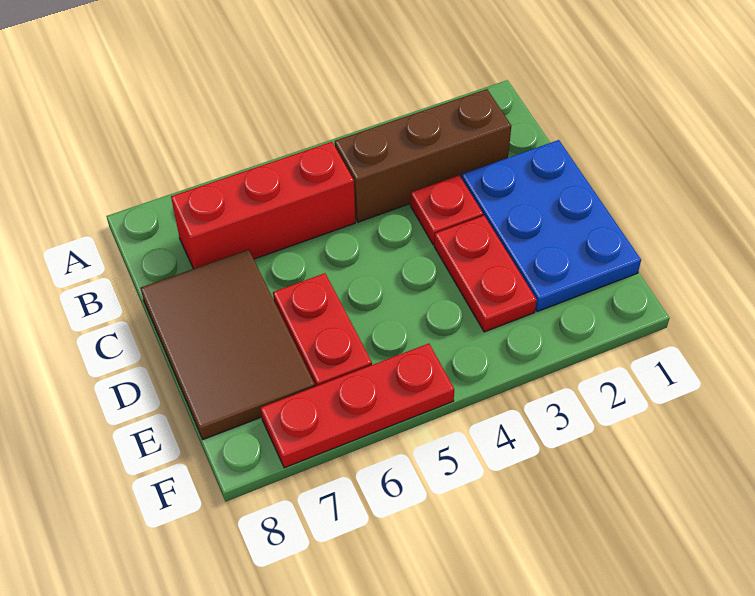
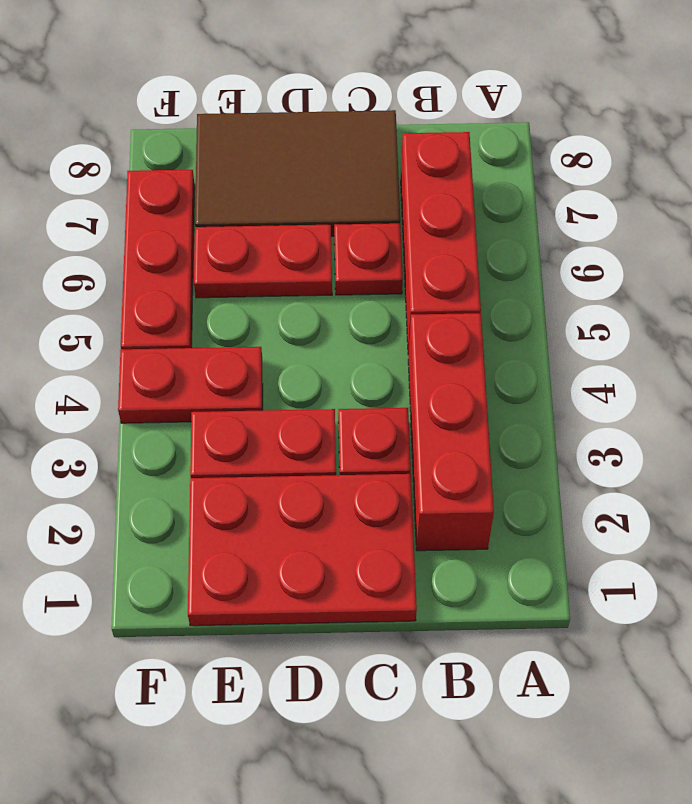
brown 1x3 brick [335,89,511,222] -> red 1x3 brick [408,313,494,551]
blue 2x3 plate [461,140,641,312] -> red 2x3 plate [188,474,417,626]
none -> red 1x1 plate [334,223,403,295]
none -> red 1x2 plate [118,347,263,423]

